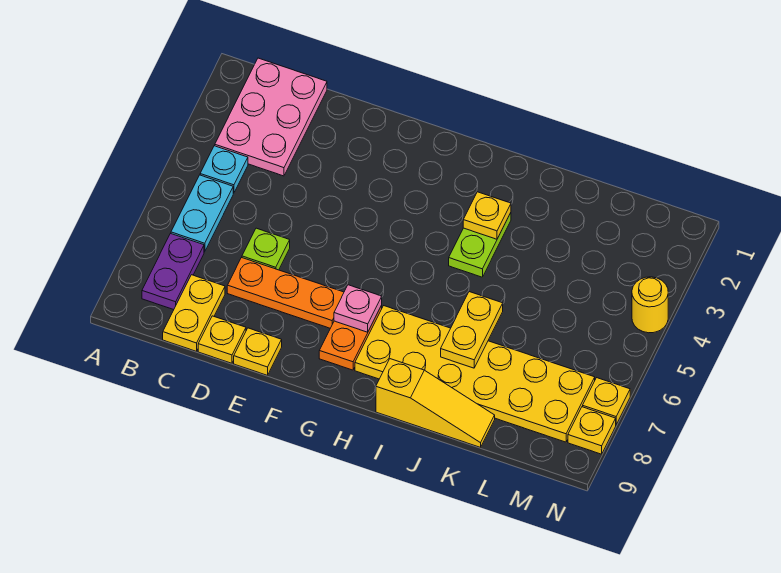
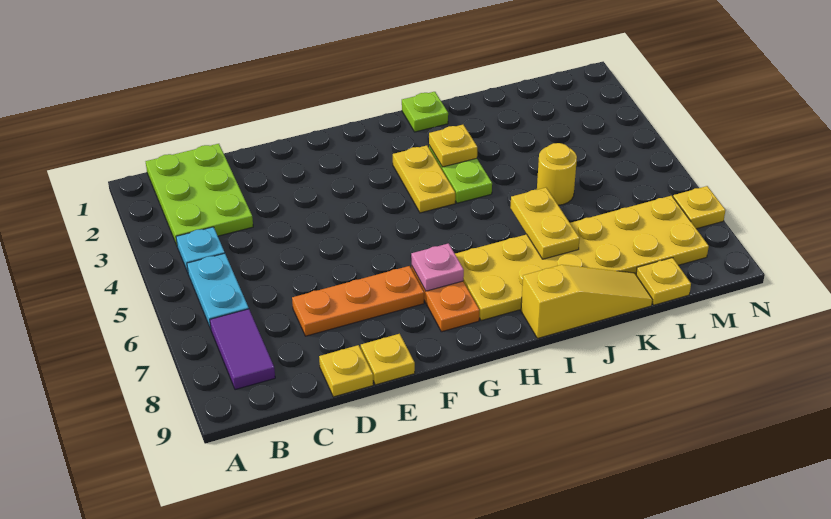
pink 2x3 plate [215,58,327,176] -> lime 2x3 plate [146,144,253,245]
purple 1x2 plate [142,234,204,310] -> purple 1x2 tile [210,309,275,390]
yellow 1x2 plate [163,275,225,351] -> yellow 1x2 plate moved to [393,145,455,213]
lime 1x1 plate [242,228,290,270] -> lime 1x1 plate moved to [402,92,448,132]
yellow 1x1 round brick [632,277,668,333] -> yellow 1x1 round brick moved to [537,143,577,205]
yellow 1x1 plate [568,407,616,454] -> yellow 1x1 plate moved to [636,258,691,305]

